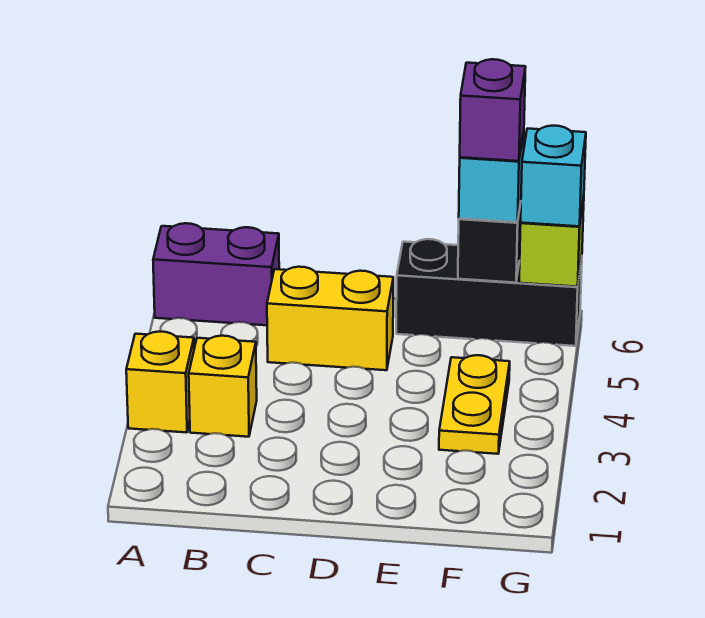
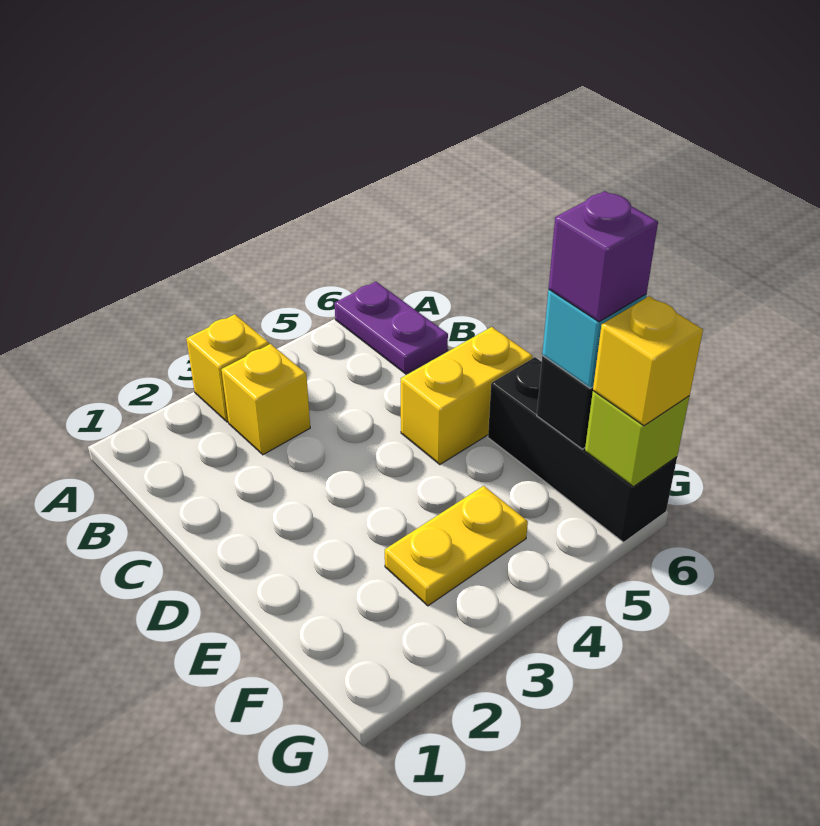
purple 1x2 brick [153,223,279,325] -> purple 1x2 plate [335,282,448,374]
yellow 1x2 brick [267,267,393,370] -> yellow 1x2 brick turned to [401,327,533,464]
cyan 1x1 brick [521,126,586,226] -> yellow 1x1 brick [593,296,703,426]

